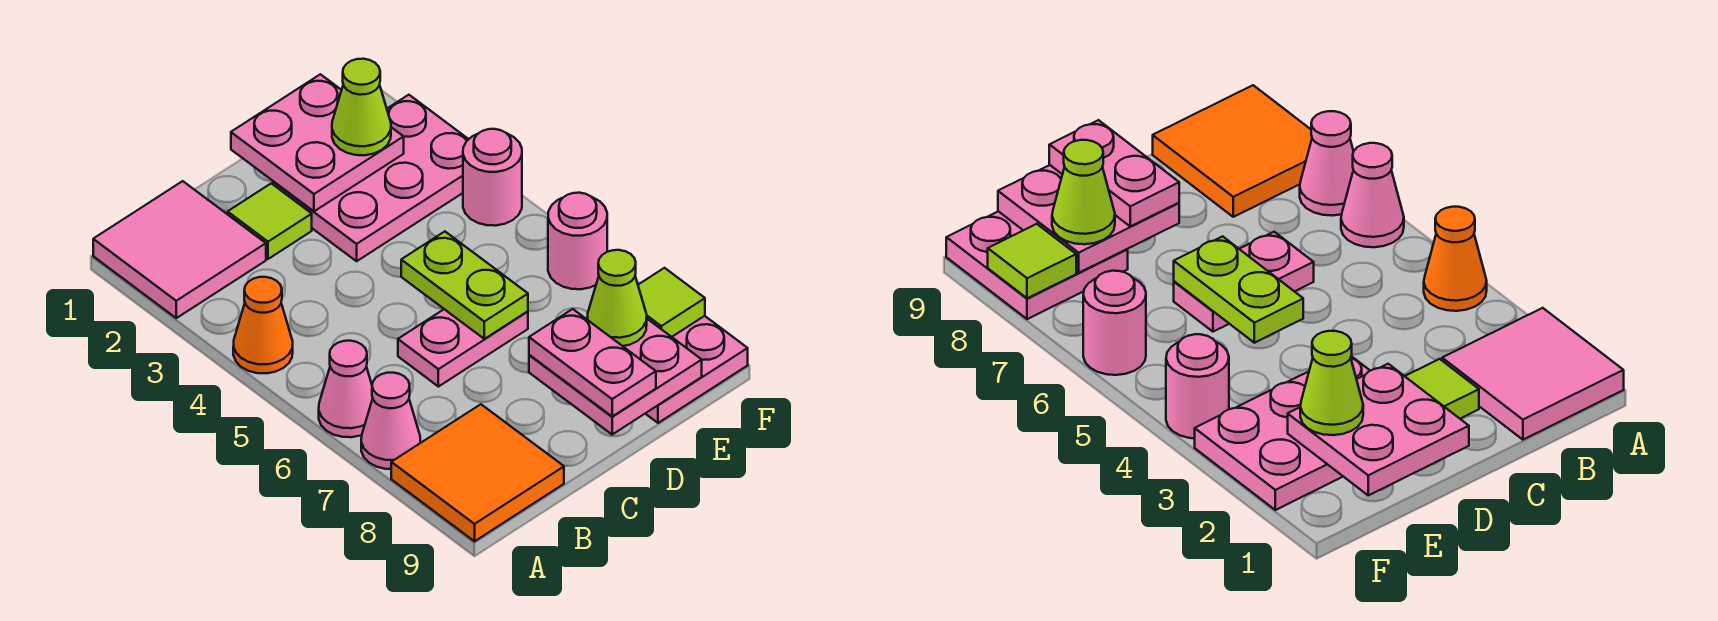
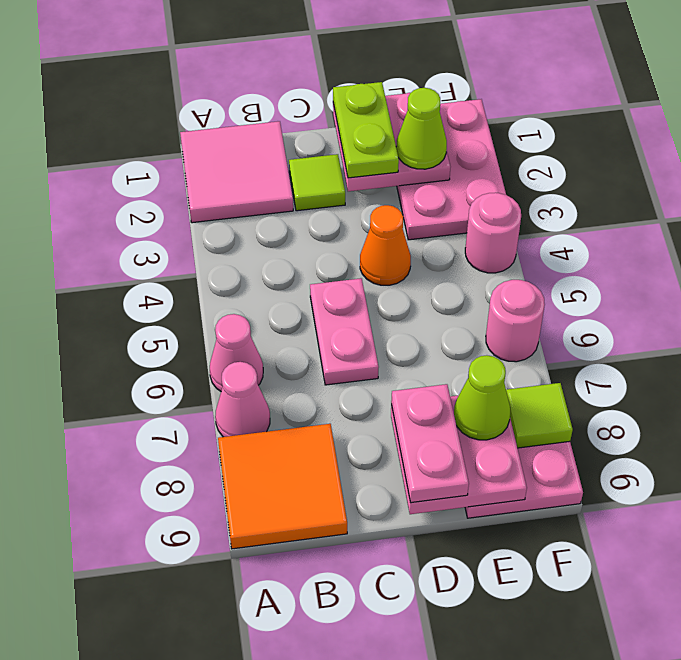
orange 1x1 cone [233,277,293,373] -> orange 1x1 cone moved to [360,205,411,285]
pink 1x2 plate [398,309,528,387] -> pink 1x2 plate turned to [310,278,379,385]
pink 2x3 plate [273,95,469,261] -> pink 2x3 plate turned to [397,99,506,240]
lime 1x2 plate [401,232,528,339] -> lime 1x2 plate moved to [333,82,399,178]

